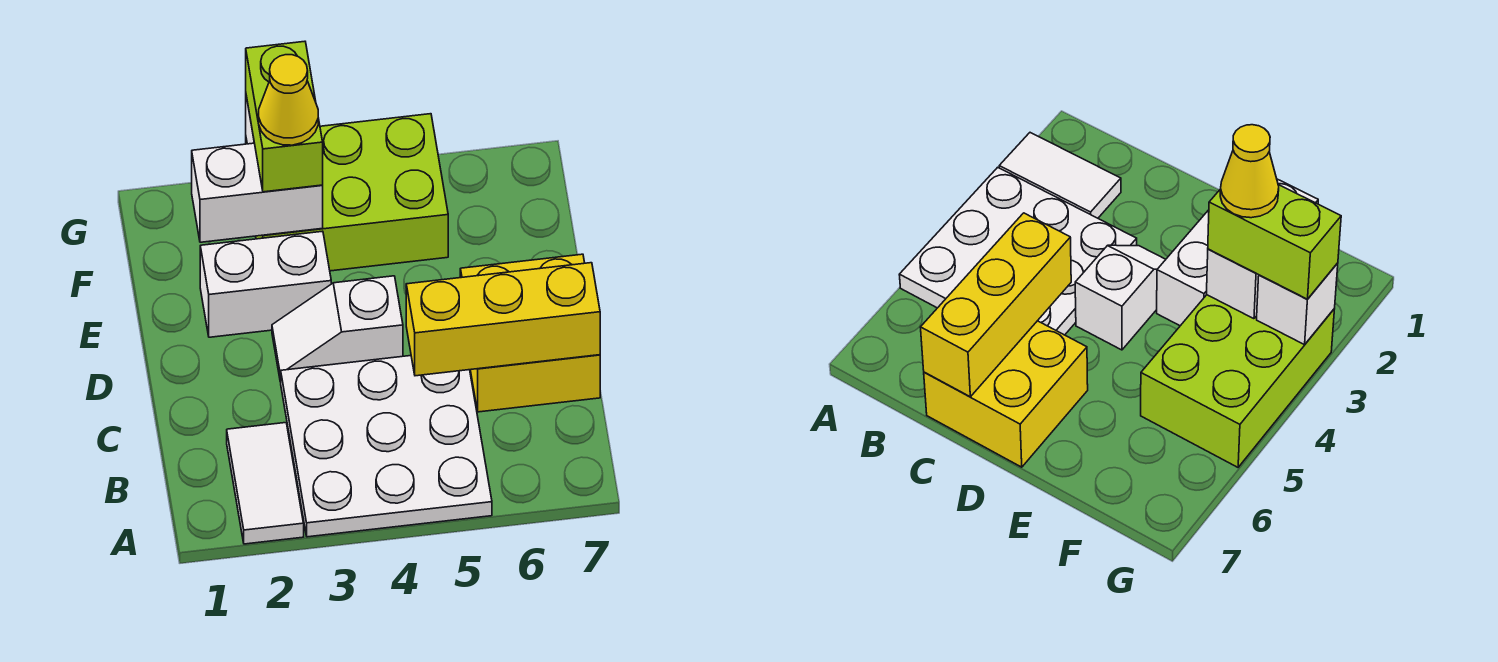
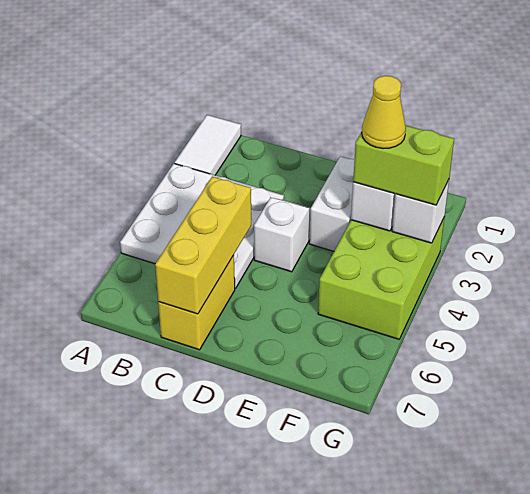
white 1x2 tile [227,423,304,544] -> white 1x2 tile turned to [175,115,241,175]
yellow 2x2 brick [460,254,600,412] -> yellow 1x2 brick [158,255,235,350]

